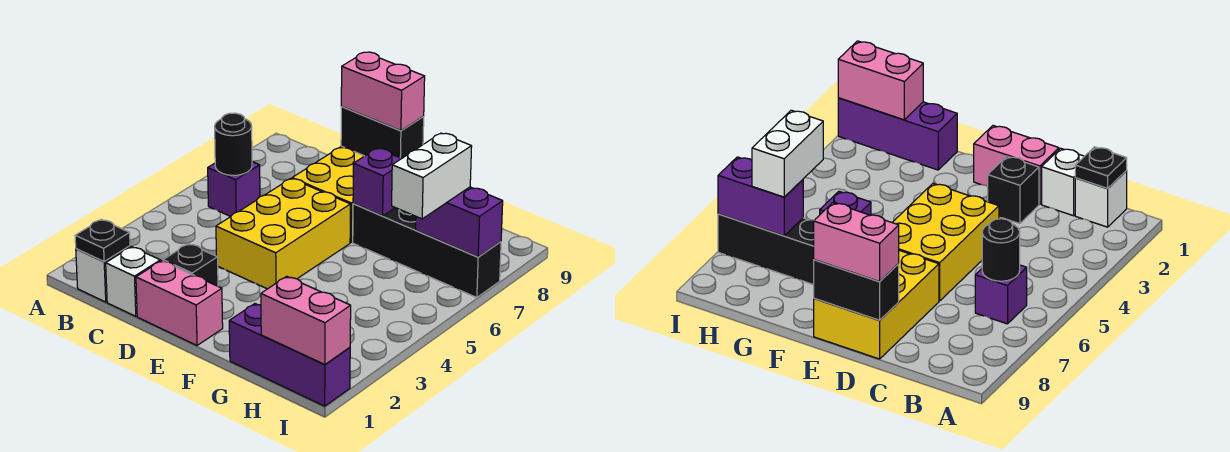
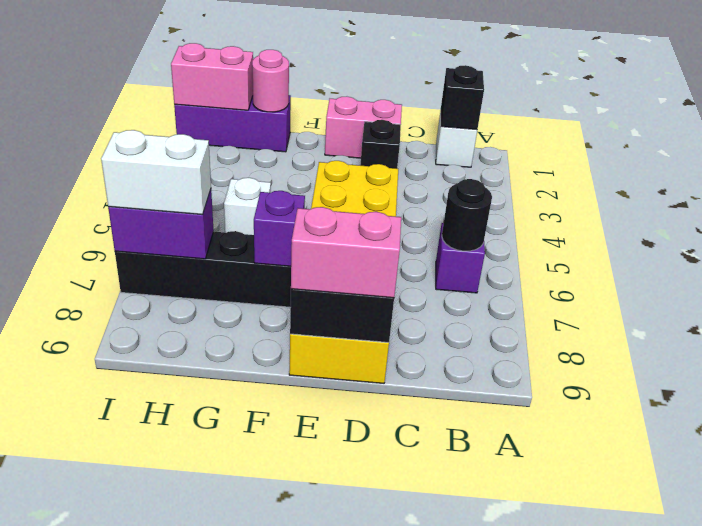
black 1x1 plate [75,219,130,262] -> black 1x1 brick [441,65,484,130]
white 1x1 brick [106,247,160,316] -> white 1x1 brick moved to [224,178,271,235]
none -> pink 1x1 round brick [252,50,289,112]
white 1x2 brick [392,133,472,219] -> white 1x2 brick turned to [101,130,211,215]

